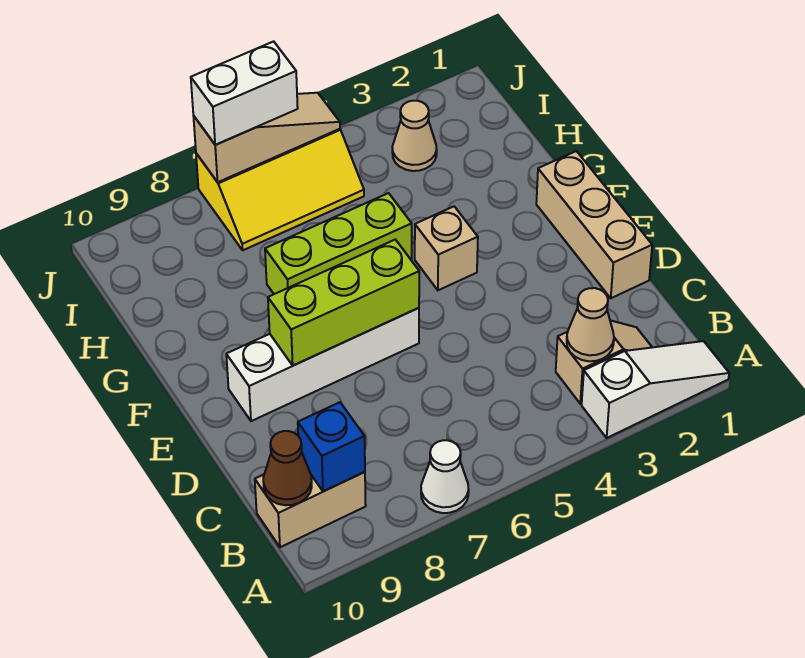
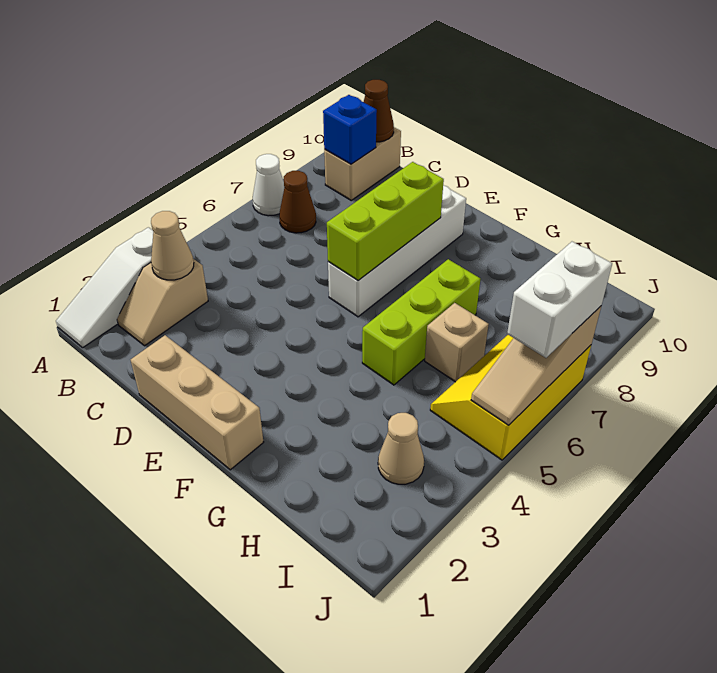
none -> brown 1x1 cone [279,171,316,233]
tan 1x1 brick [415,207,478,290] -> tan 1x1 brick moved to [425,303,489,382]

